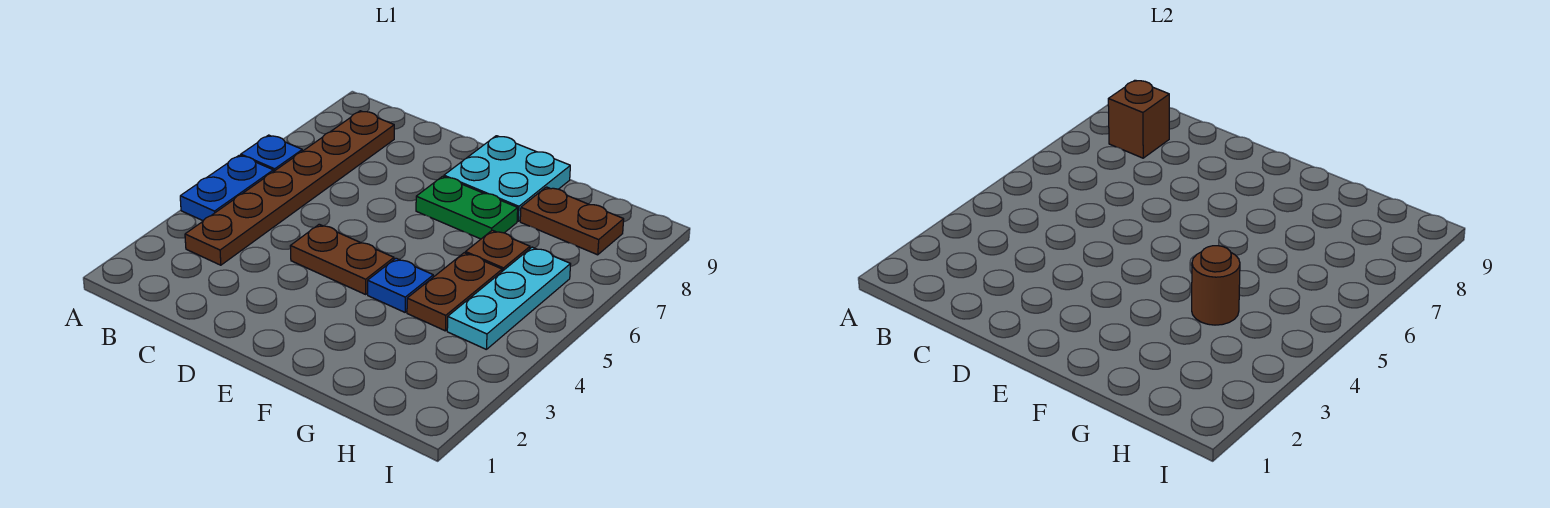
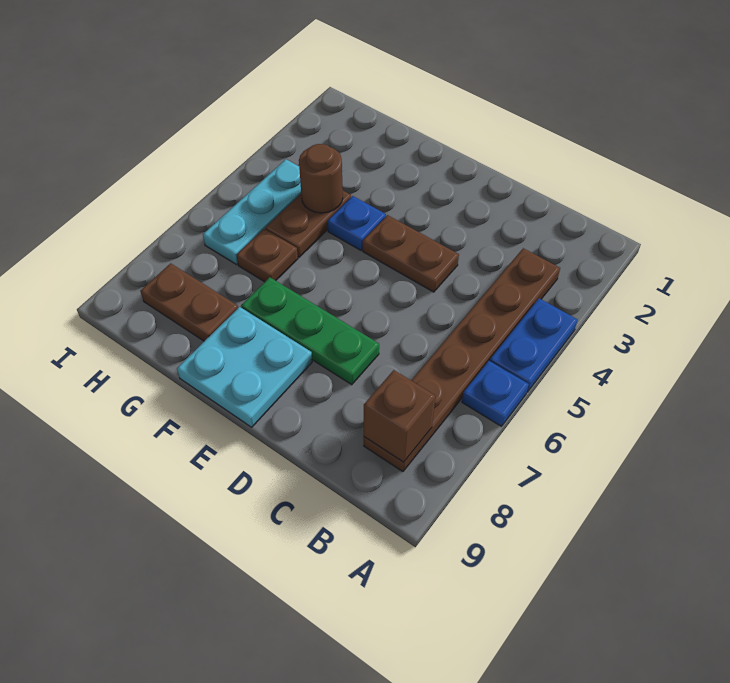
green 1x2 plate [416,176,518,239] -> green 1x3 plate [241,277,379,385]

